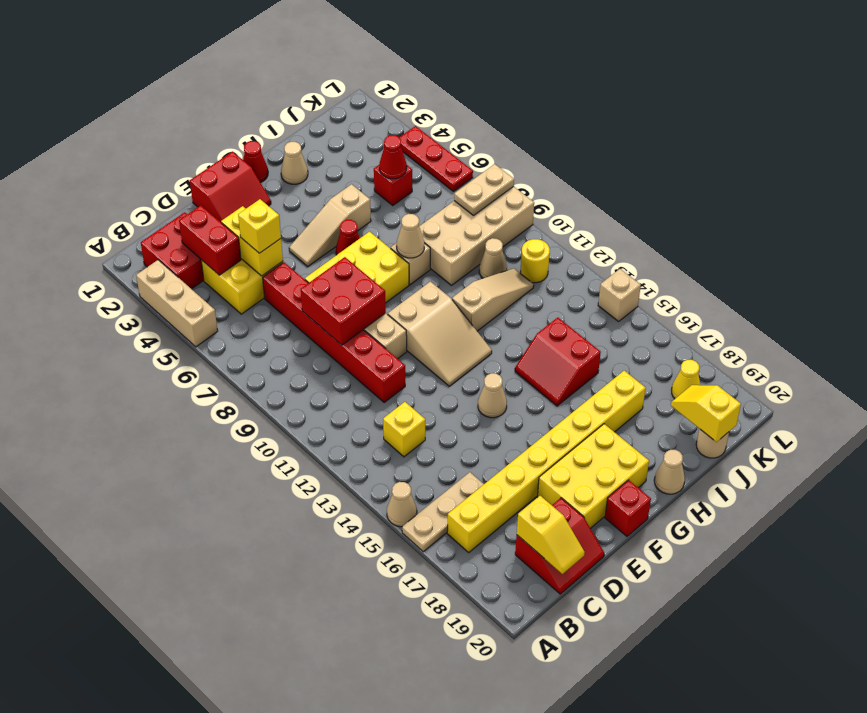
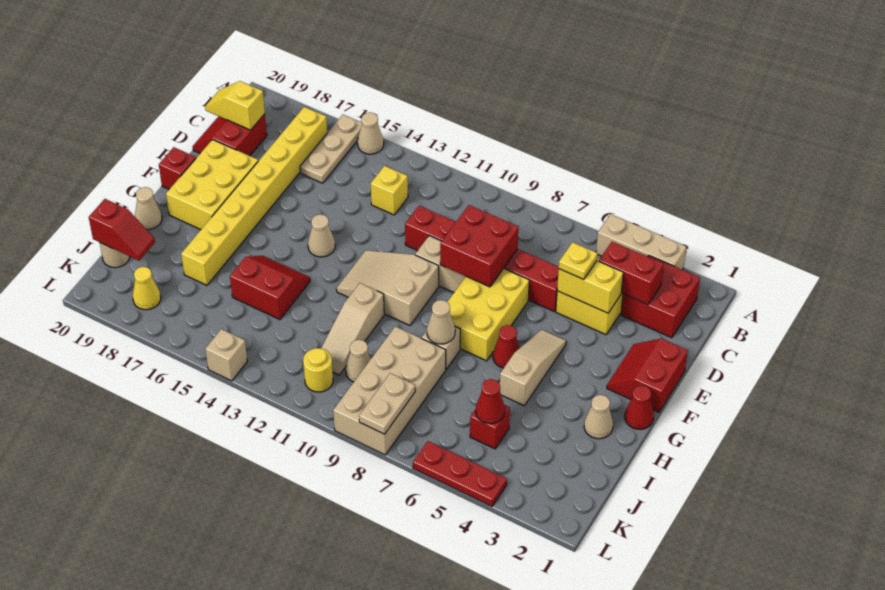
yellow 1x1 brick [238,199,281,253] -> yellow 1x1 plate [559,242,598,280]
yellow 1x2 slope [671,385,741,442] -> red 1x2 slope [89,199,155,260]

